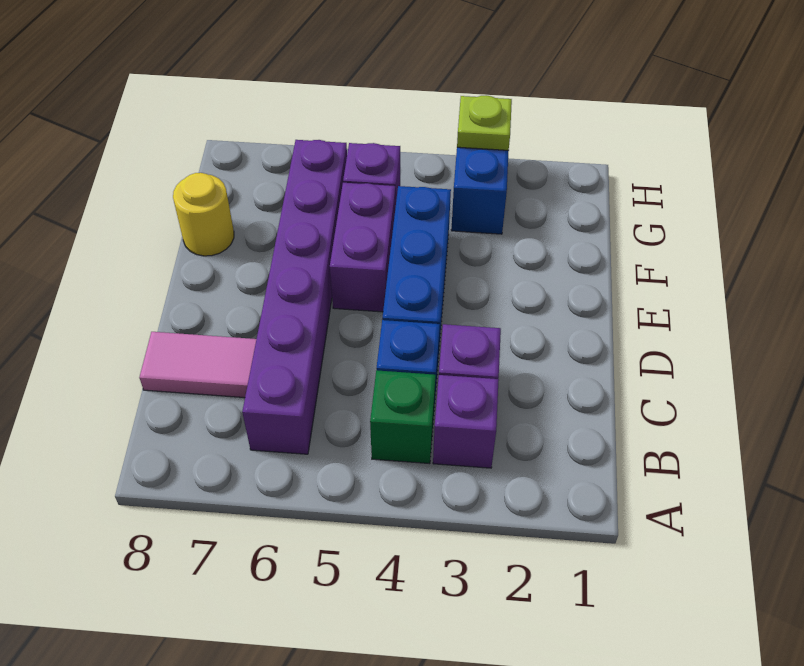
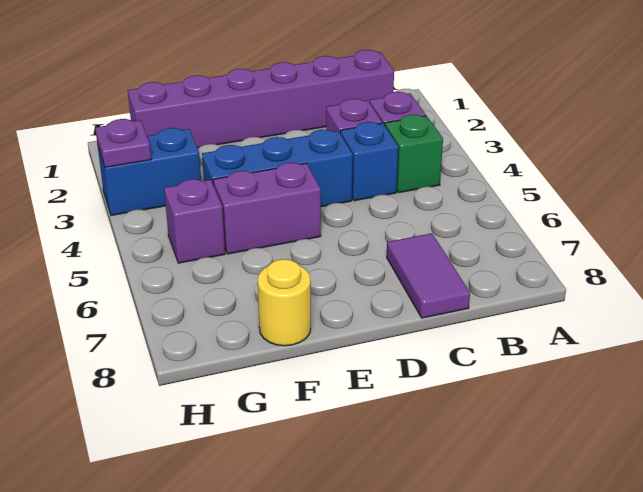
purple 1x6 brick [242,140,347,454] -> purple 1x6 brick moved to [128,50,394,148]
pink 1x2 tile [139,332,256,398] -> purple 1x2 tile [387,233,470,318]
lime 1x1 plate [457,95,512,150] -> purple 1x1 plate [95,119,151,167]

